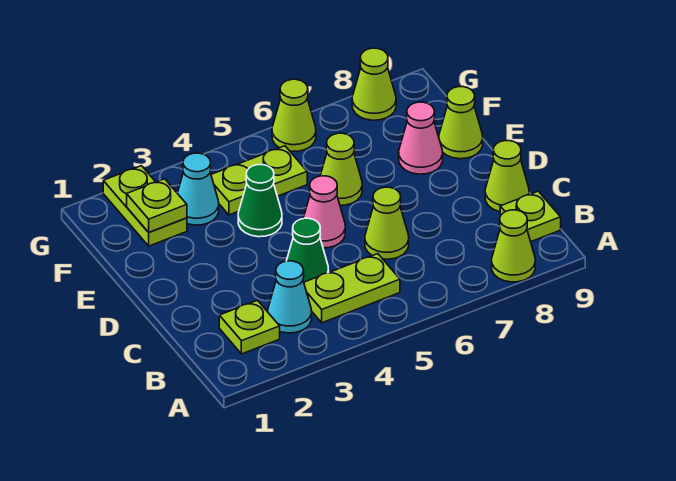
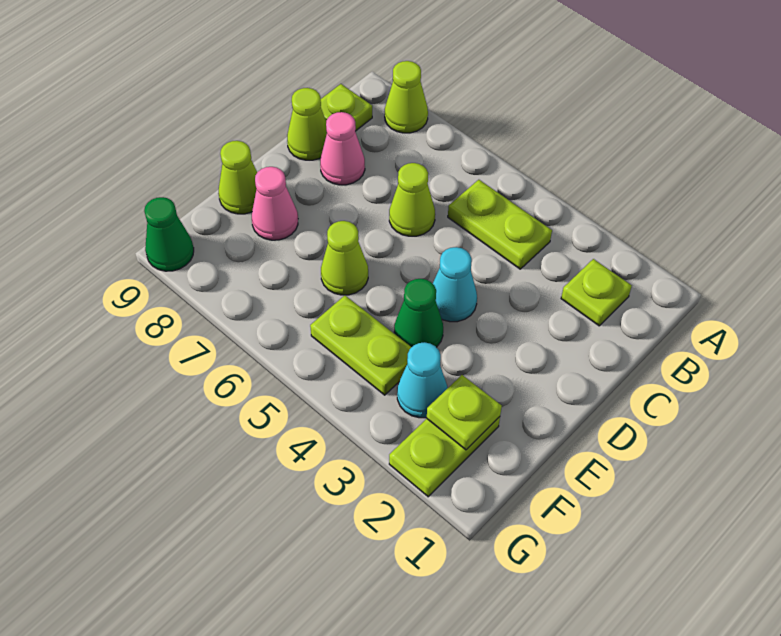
cyan 1x1 cone [268,261,312,333] -> cyan 1x1 cone moved to [433,247,477,322]
green 1x1 cone [287,218,329,282] -> green 1x1 cone moved to [144,197,194,271]
pink 1x1 cone [303,176,345,248] -> pink 1x1 cone moved to [320,112,365,185]
lime 1x1 cone [272,79,316,151] -> none
lime 1x1 cone [352,48,396,120] -> none

